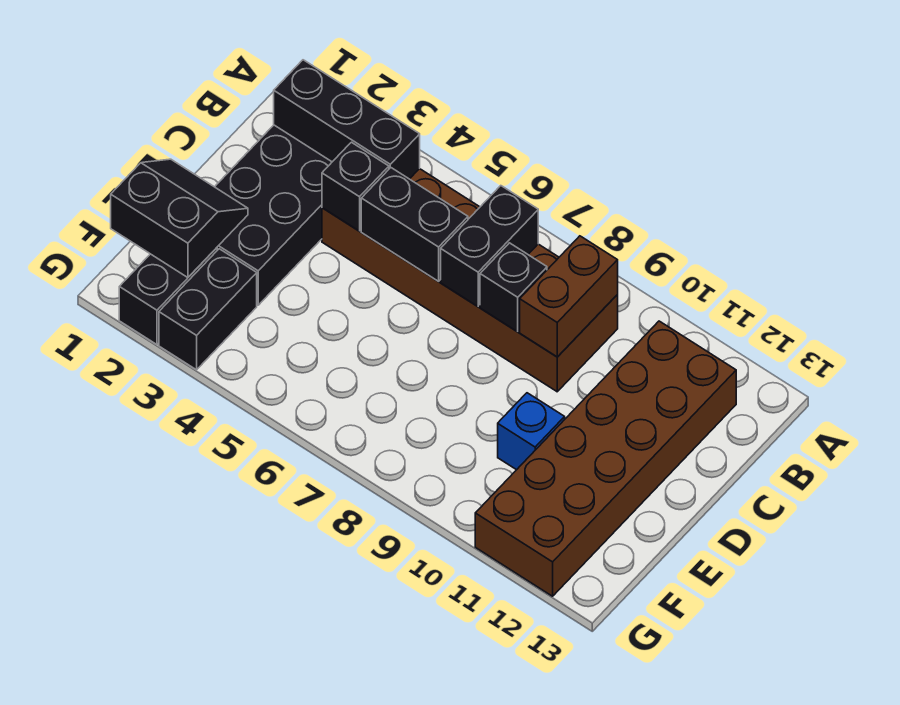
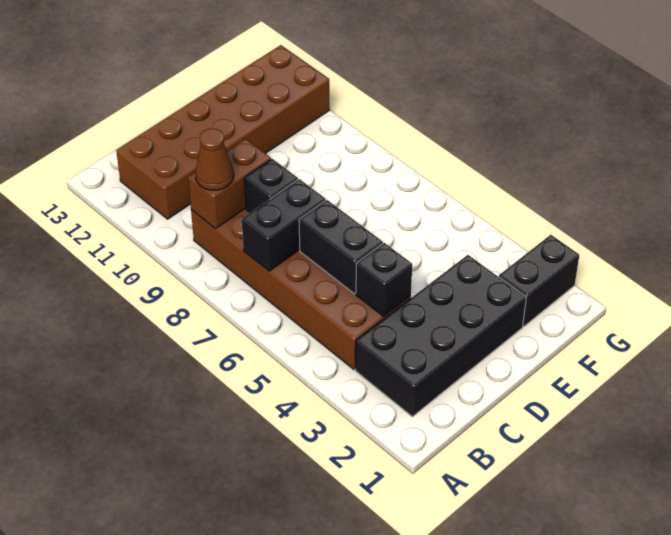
black 1x3 brick [274,60,420,179] -> none
none -> brown 1x1 cone [195,129,234,190]
black 2x2 slope [111,159,248,278] -> none
blue 1x1 brick [498,393,565,470] -> none
black 1x2 brick [159,249,257,370] -> none

